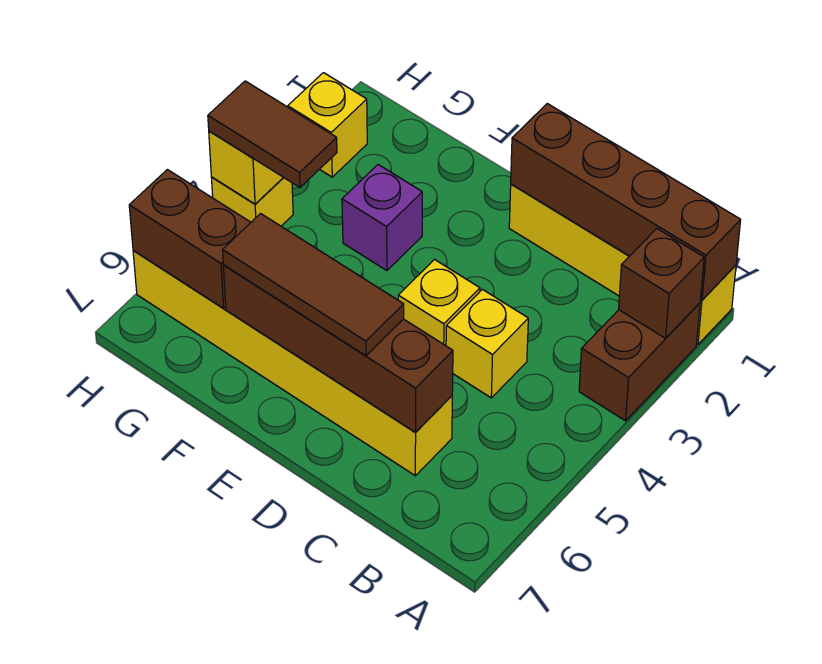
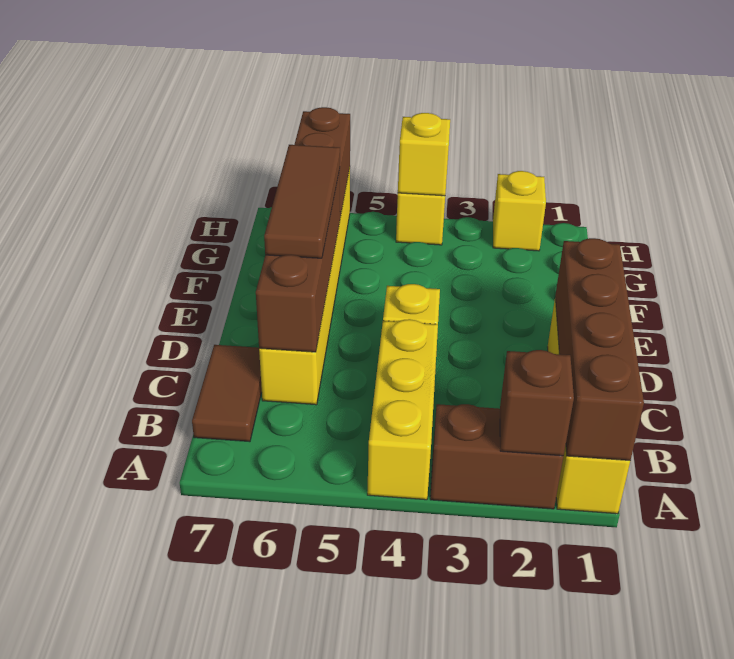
yellow 1x1 brick [446,289,528,398] -> yellow 1x3 brick [367,319,438,500]
purple 1x1 brick [342,165,422,271] -> none
brown 1x2 tile [208,81,337,187] -> brown 1x2 tile moved to [192,345,262,442]

